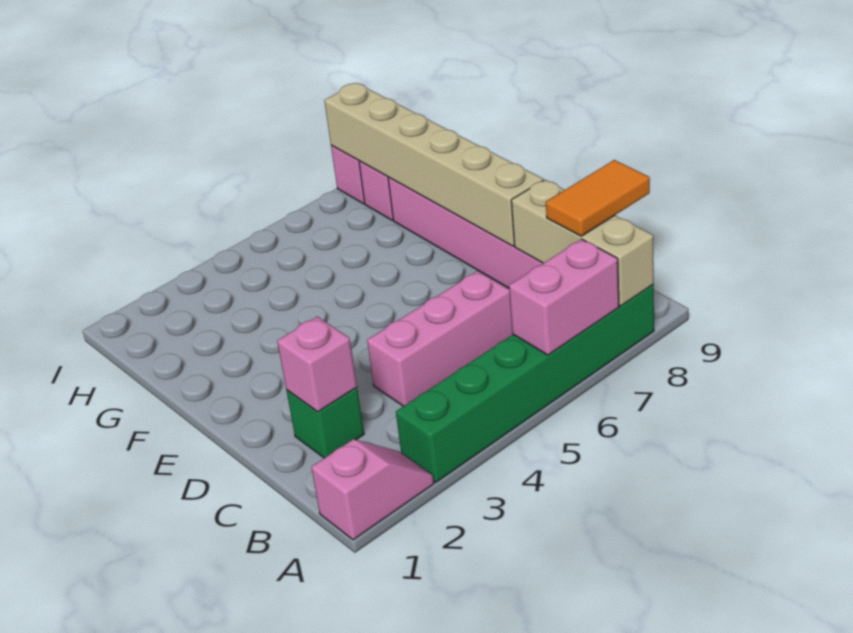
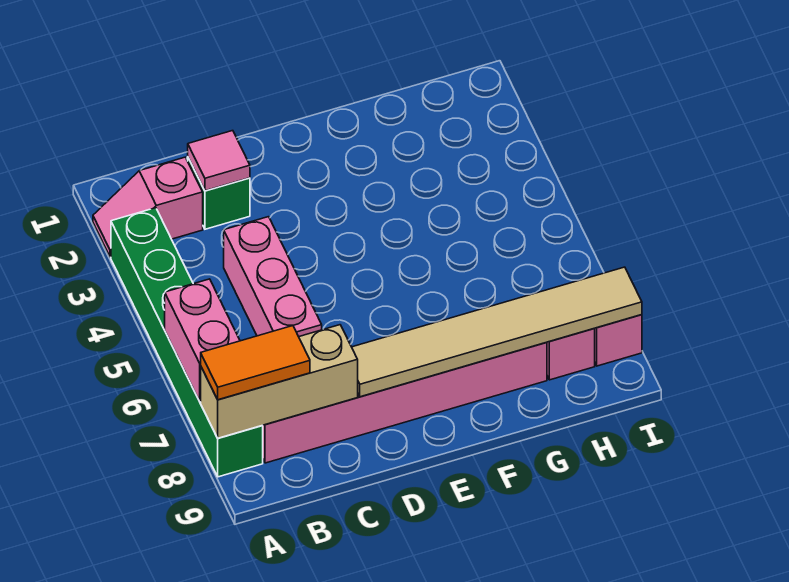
pink 1x2 slope [311,439,434,540] -> pink 1x2 slope turned to [93,157,203,257]
orange 1x2 tile [546,160,650,236] -> orange 1x2 tile turned to [201,326,310,400]
pink 1x1 brick [277,317,357,412] -> pink 1x1 tile [188,131,250,191]
tan 1x6 brick [324,83,543,246] -> tan 1x6 tile [352,267,642,397]

